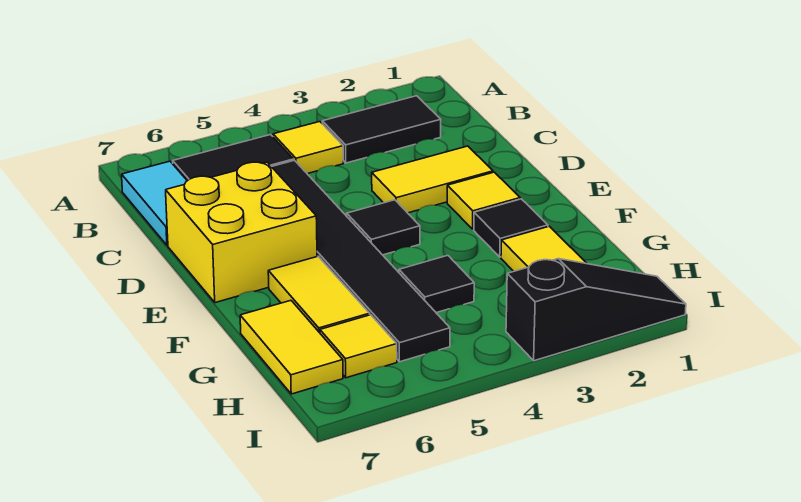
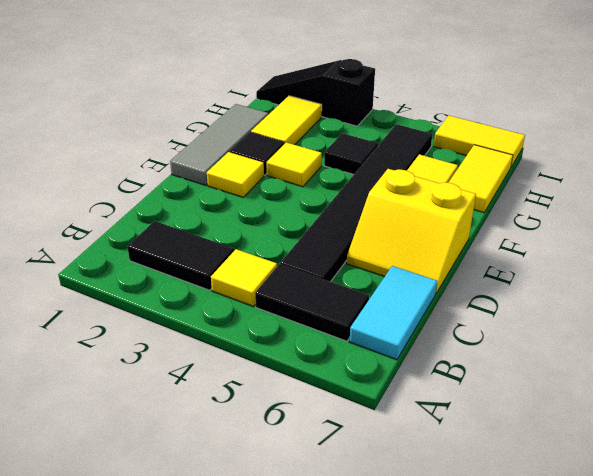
yellow 1x2 tile [372,146,493,213] -> yellow 1x2 tile moved to [433,116,525,167]
yellow 2x2 brick [166,162,317,303] -> yellow 2x2 slope [347,169,476,293]
none -> grey 1x3 tile [170,104,268,185]
black 1x1 tile [347,200,420,255] -> none
yellow 1x1 tile [320,315,397,378] -> yellow 1x1 tile moved to [267,142,322,187]

